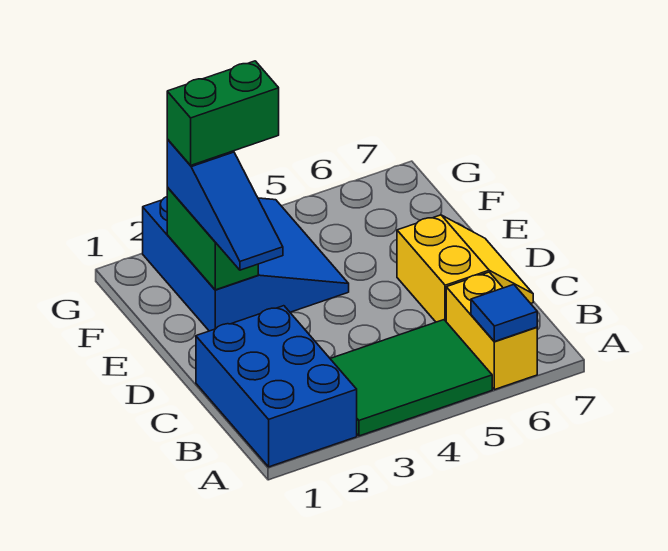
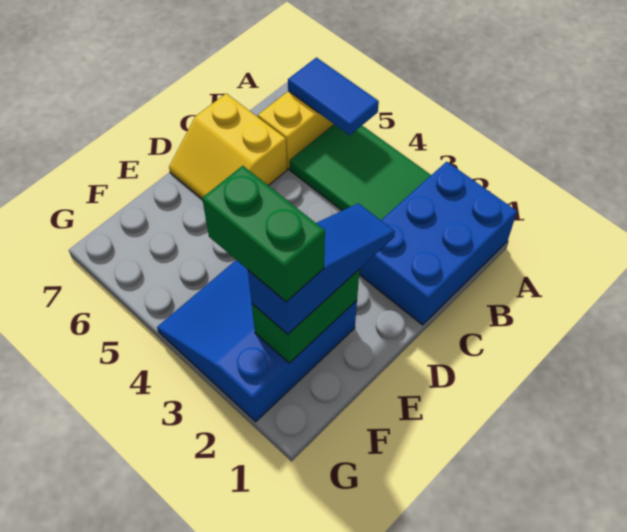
blue 1x1 tile [471,285,537,342] -> blue 1x2 tile [288,57,379,135]
yellow 2x2 slope [397,215,533,322] -> yellow 2x2 slope turned to [169,94,287,199]

